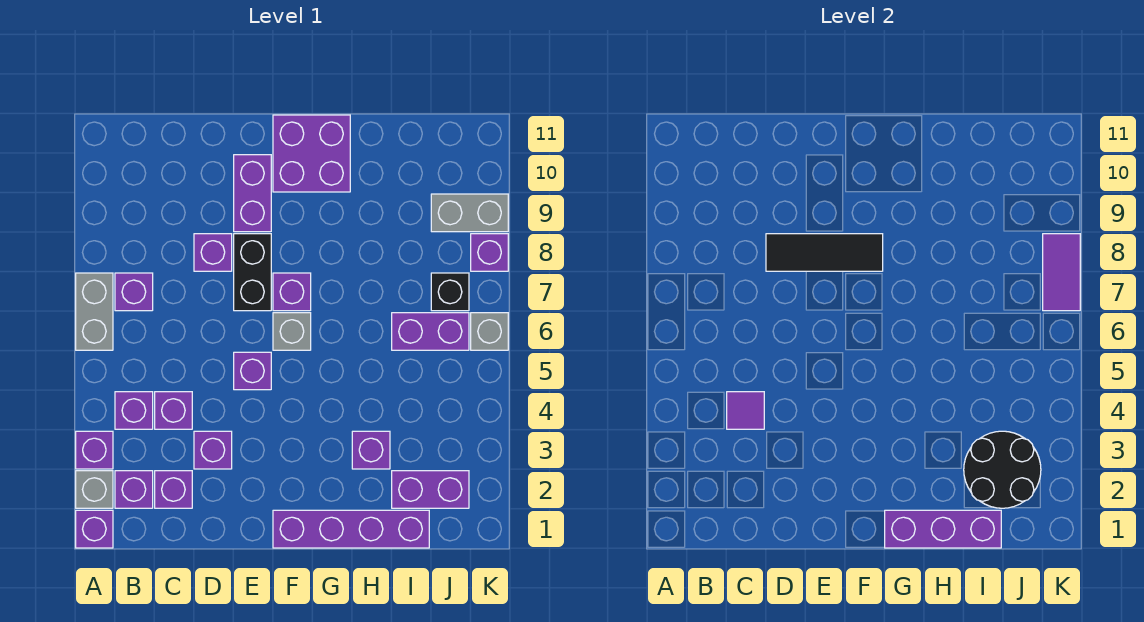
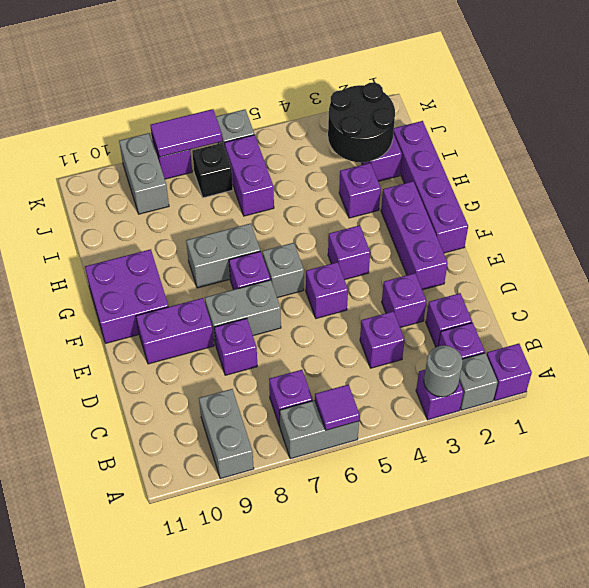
none -> grey 1x1 round brick [424,345,463,397]
none -> grey 1x2 brick [199,389,254,479]
purple 1x1 brick [115,392,153,429] -> purple 1x1 brick moved to [328,225,370,280]
purple 1x1 tile [727,392,764,429] -> purple 1x1 tile moved to [315,384,360,430]
black 1x3 tile [766,234,883,271] -> none
black 1x2 brick [234,234,271,311] -> grey 1x2 brick [205,280,281,345]
purple 1x3 brick [885,510,1001,548] -> purple 1x3 brick moved to [381,181,448,290]
none -> grey 1x2 brick [186,223,260,288]

